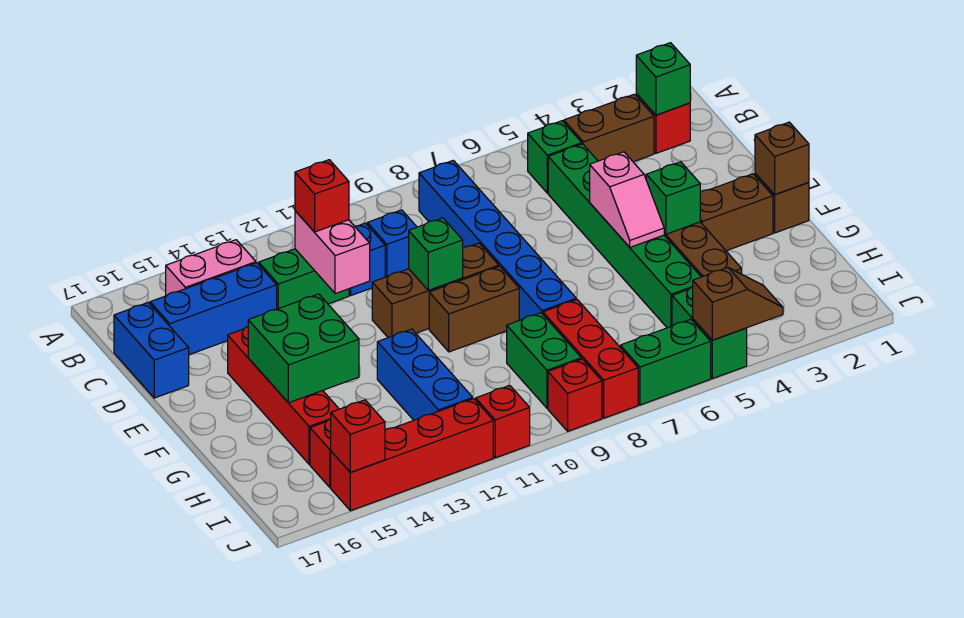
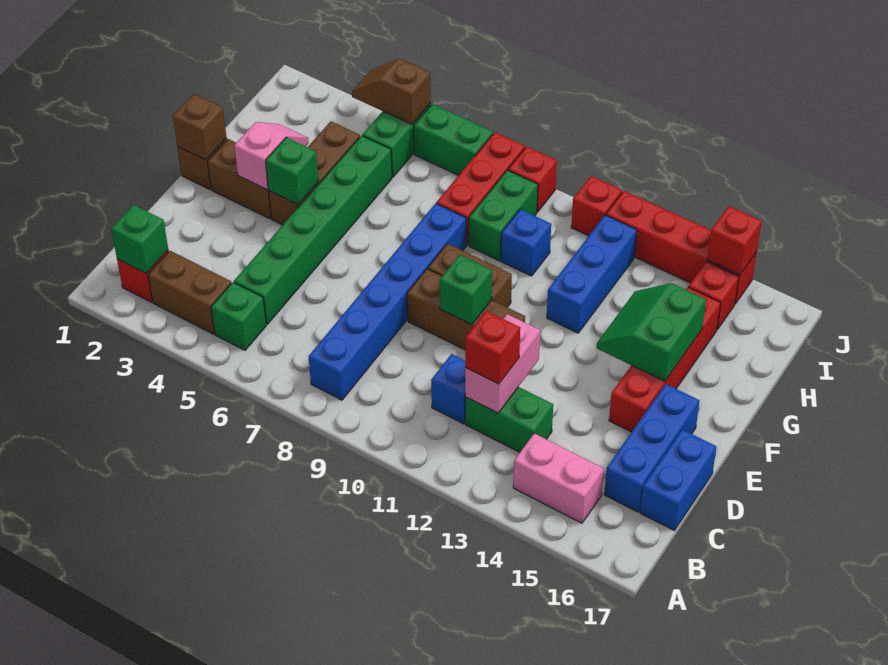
blue 1x1 brick [367,210,417,277] -> blue 1x1 brick moved to [501,209,551,276]
blue 1x3 brick [150,263,277,355] -> blue 1x3 brick turned to [604,384,700,512]
pink 1x2 slope [590,152,664,247] -> pink 1x2 slope moved to [234,122,309,189]
green 2x2 brick [248,294,359,403] -> green 2x2 slope [596,283,706,381]

